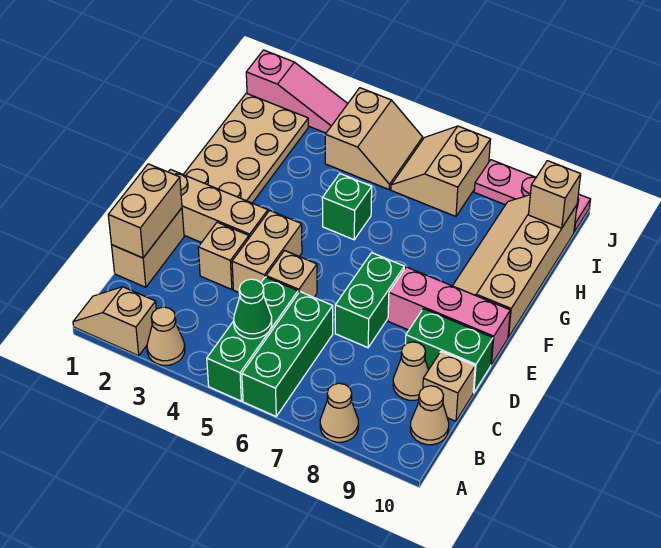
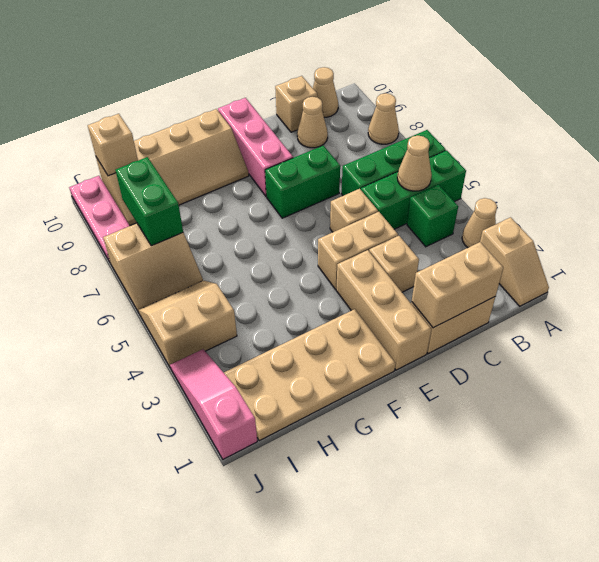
green 1x1 cone [234,279,272,339] -> tan 1x1 cone [397,136,432,191]
green 1x2 brick [406,309,493,393] -> green 1x2 brick moved to [116,157,183,246]
green 1x1 brick [322,174,372,240] -> green 1x1 brick moved to [407,185,458,247]

